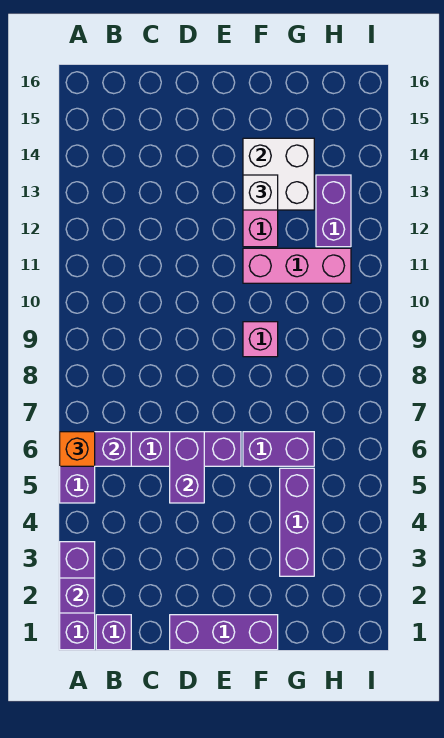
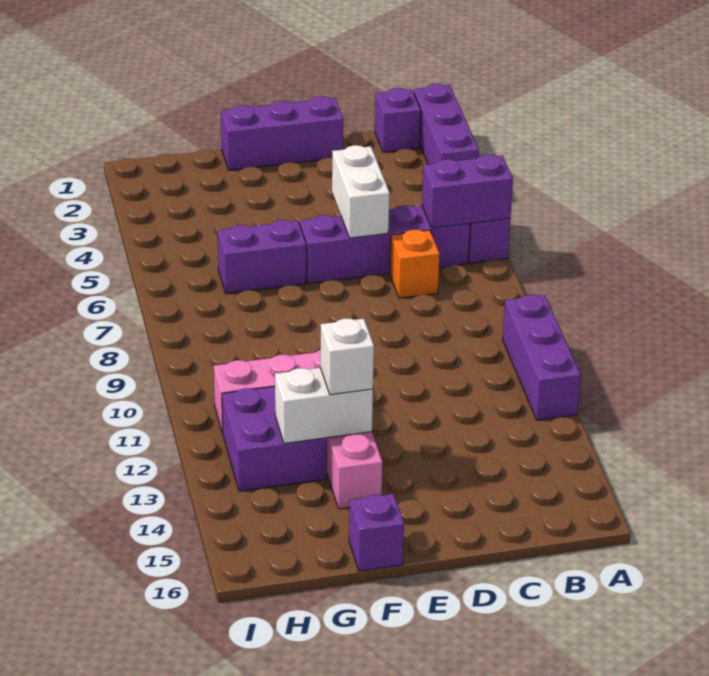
purple 1x1 brick [60,578,95,613] -> purple 1x1 brick moved to [349,494,404,571]
orange 1x1 brick [60,432,95,466] -> orange 1x1 brick moved to [390,229,440,298]
purple 1x2 brick [170,432,204,503] -> white 1x2 brick [332,145,390,238]
pink 1x1 brick [243,322,278,357] -> none
white 2x2 brick [243,138,314,210] -> white 1x2 brick [275,368,373,443]
purple 1x3 brick [280,468,314,576] -> purple 1x3 brick moved to [503,295,581,420]
purple 1x2 brick [316,175,351,247] -> purple 2x2 brick [222,387,327,491]

